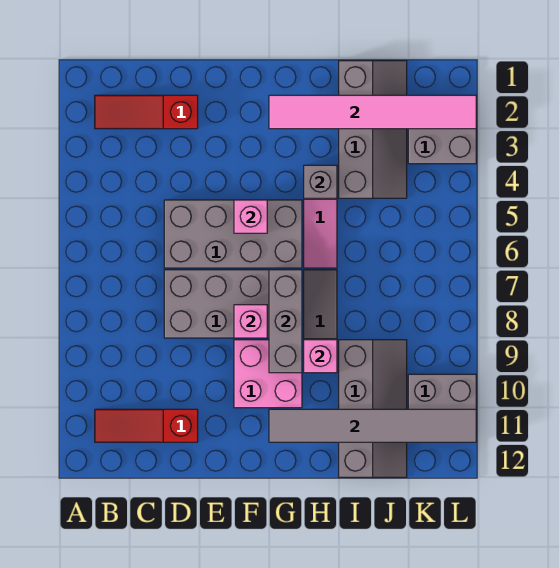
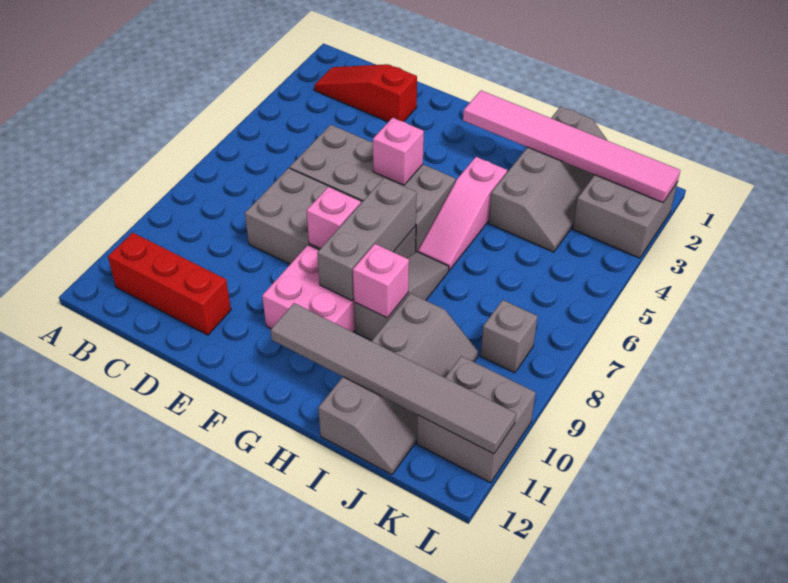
red 1x3 slope [95,409,198,442] -> red 1x3 brick [108,233,231,335]
grey 1x1 brick [304,165,337,198] -> grey 1x1 brick moved to [481,300,538,373]

